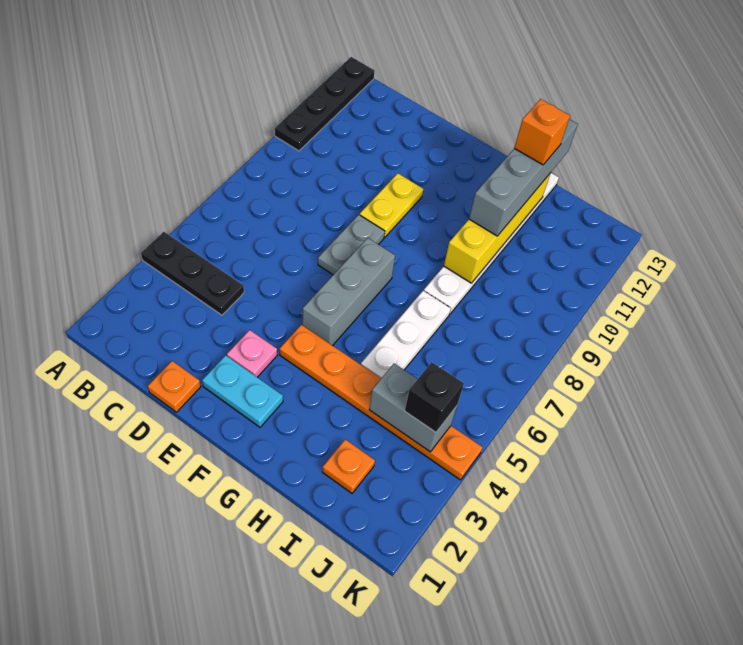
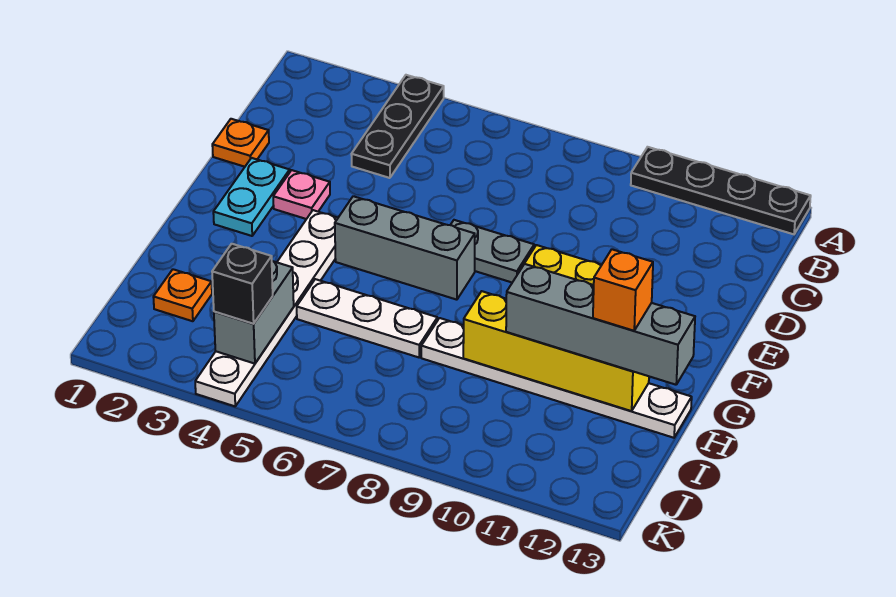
orange 1x6 plate [280,325,483,480] -> white 1x6 plate [195,210,338,406]

